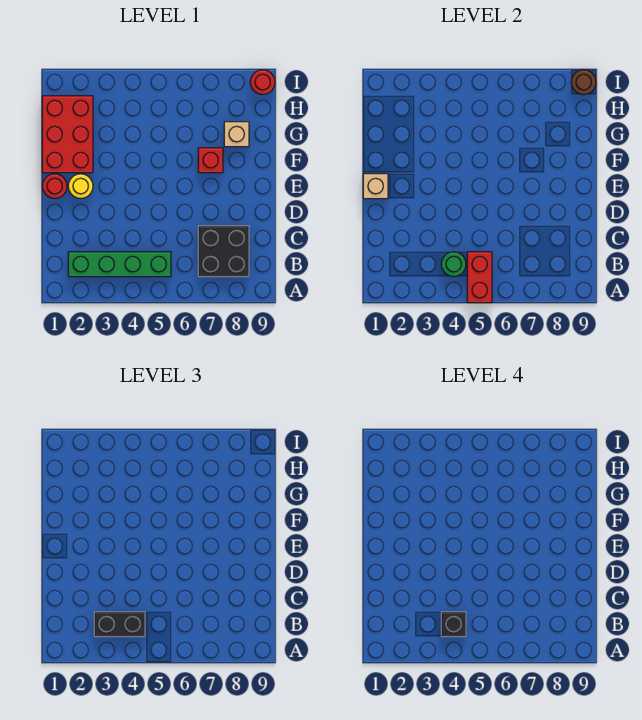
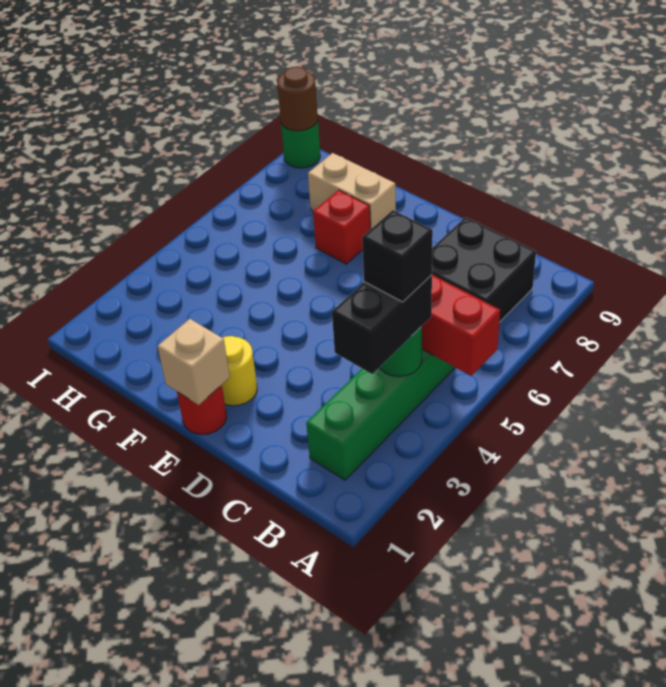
red 2x3 brick [42,96,93,173] -> none
tan 1x1 brick [224,122,249,147] -> tan 1x2 brick [308,153,396,229]
red 1x1 round brick [250,70,275,95] -> green 1x1 round brick [281,121,320,168]

